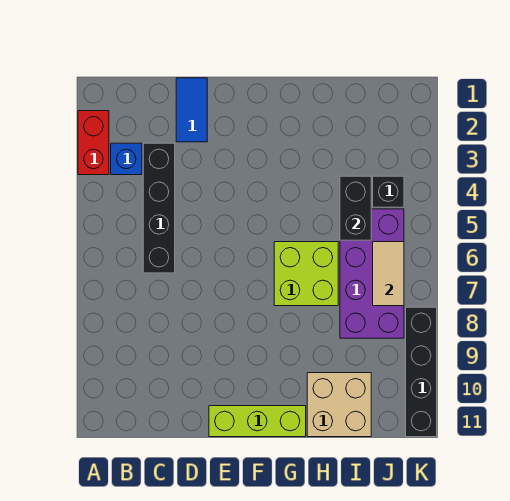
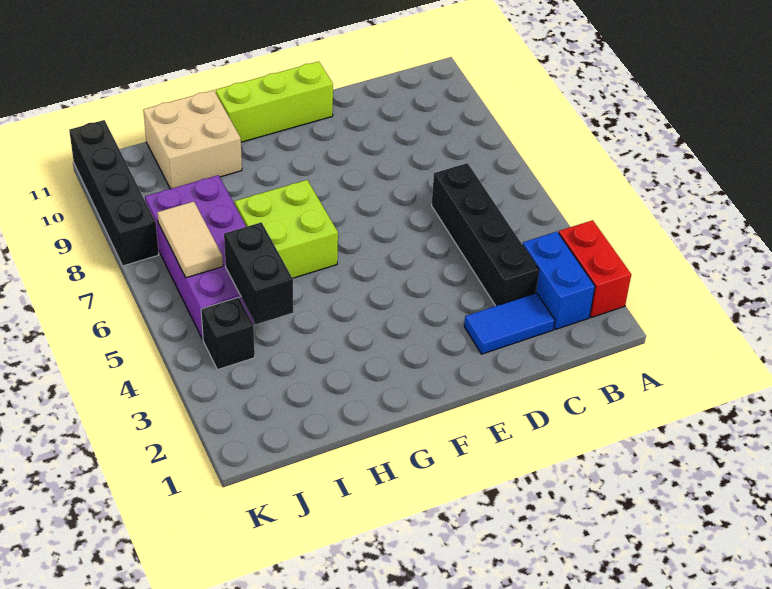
blue 1x1 brick [111,143,142,175] -> blue 1x2 brick [523,232,595,330]
blue 1x2 tile [176,78,207,142] -> blue 1x2 tile turned to [464,293,555,354]

